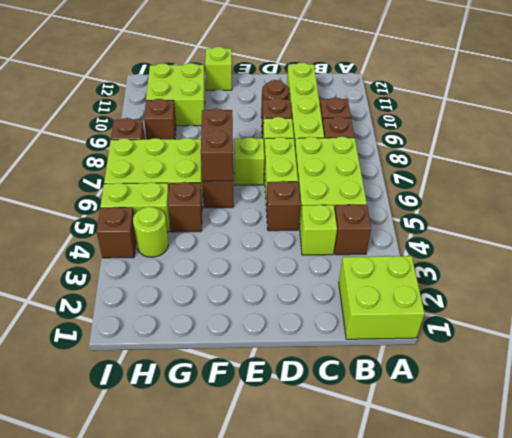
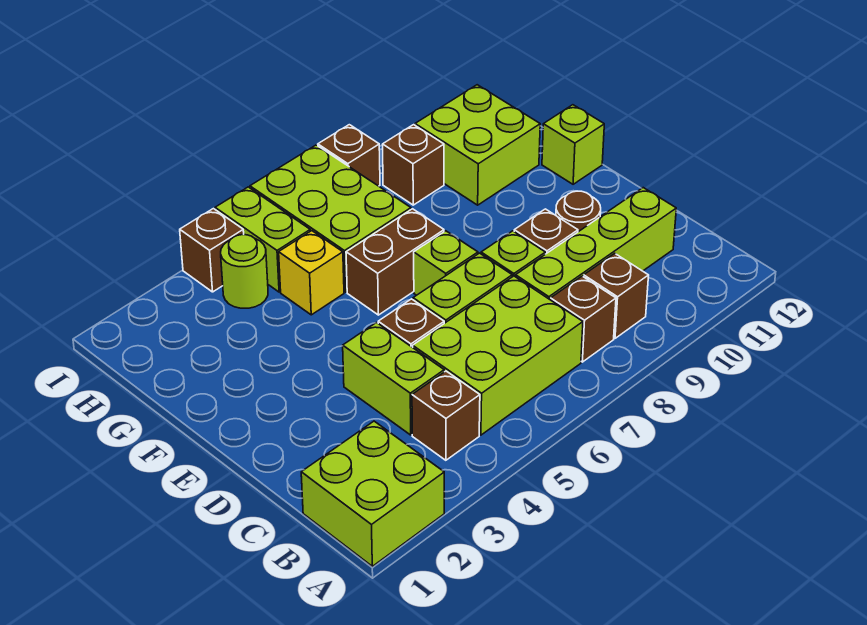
lime 1x1 brick [300,205,337,255] -> lime 1x2 brick [343,323,444,435]
brown 1x2 brick [201,109,233,181] -> none
brown 1x1 brick [168,182,202,232] -> yellow 1x1 brick [279,231,344,315]

